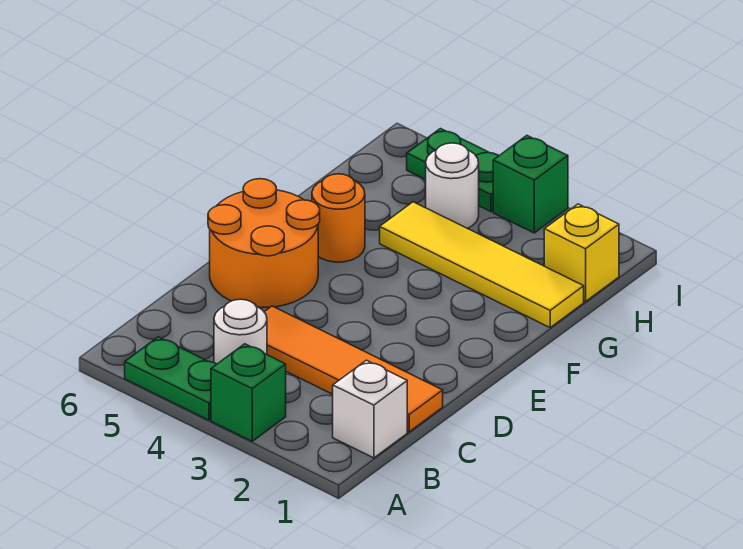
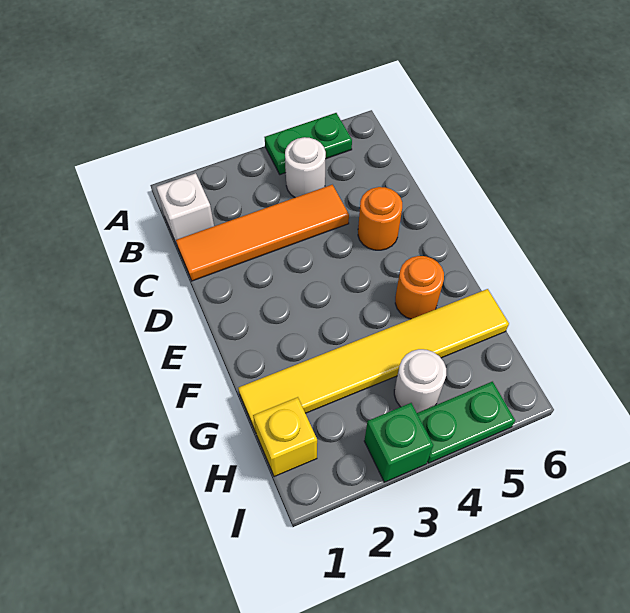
green 1x1 brick [211,344,286,441] -> none
orange 2x2 round brick [208,179,320,308] -> orange 1x1 round brick [358,187,402,250]
yellow 1x4 tile [380,202,584,327] -> yellow 1x6 tile [238,289,509,432]

